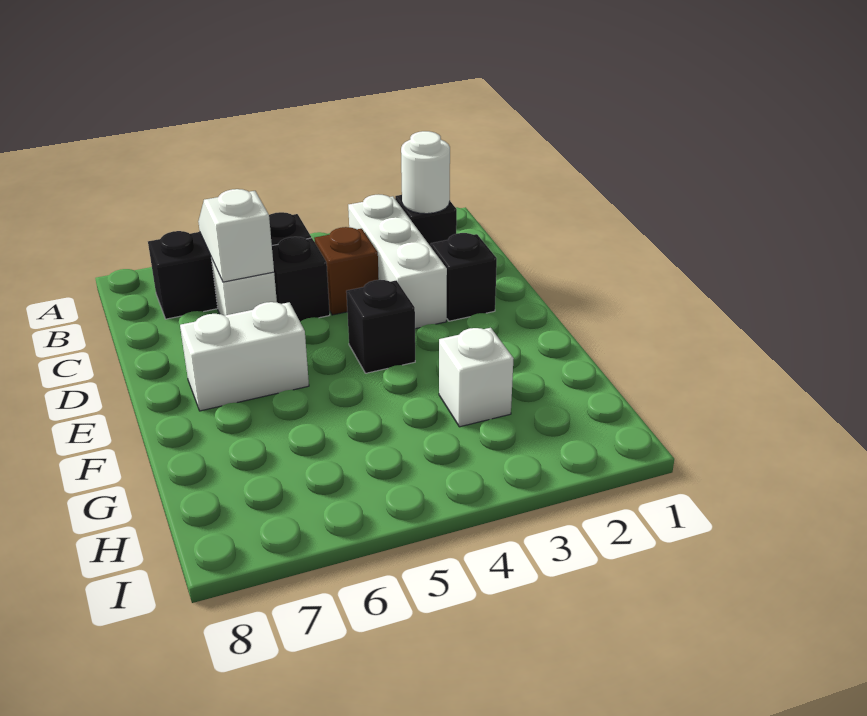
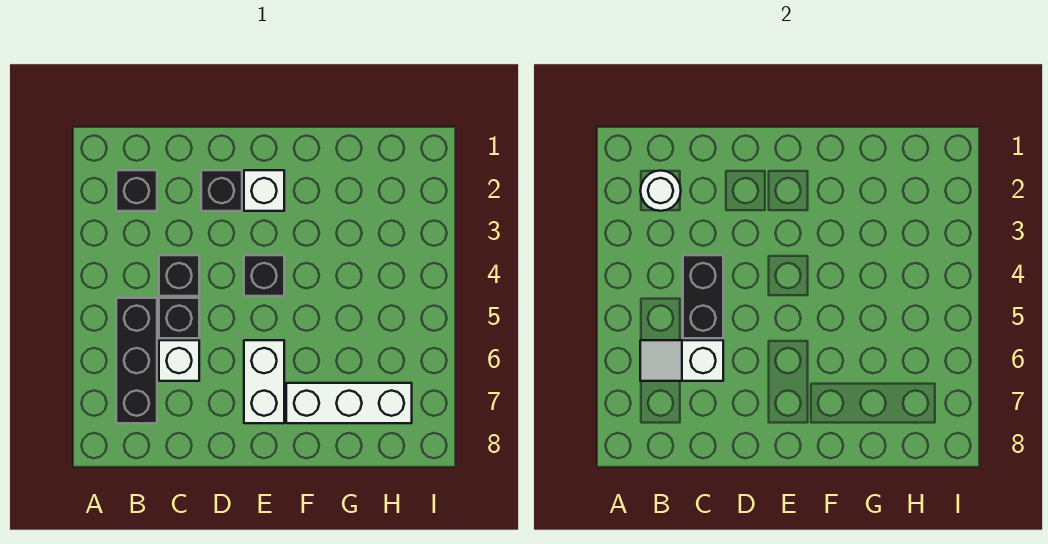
white 1x3 brick [348,195,447,329] -> white 1x3 brick moved to [286,383,412,423]
brown 1x1 brick [314,227,379,315] -> black 1x1 brick [159,255,199,296]
none -> black 1x2 brick [683,255,723,338]
white 1x1 brick [439,328,514,427] -> white 1x1 brick moved to [244,170,284,211]

